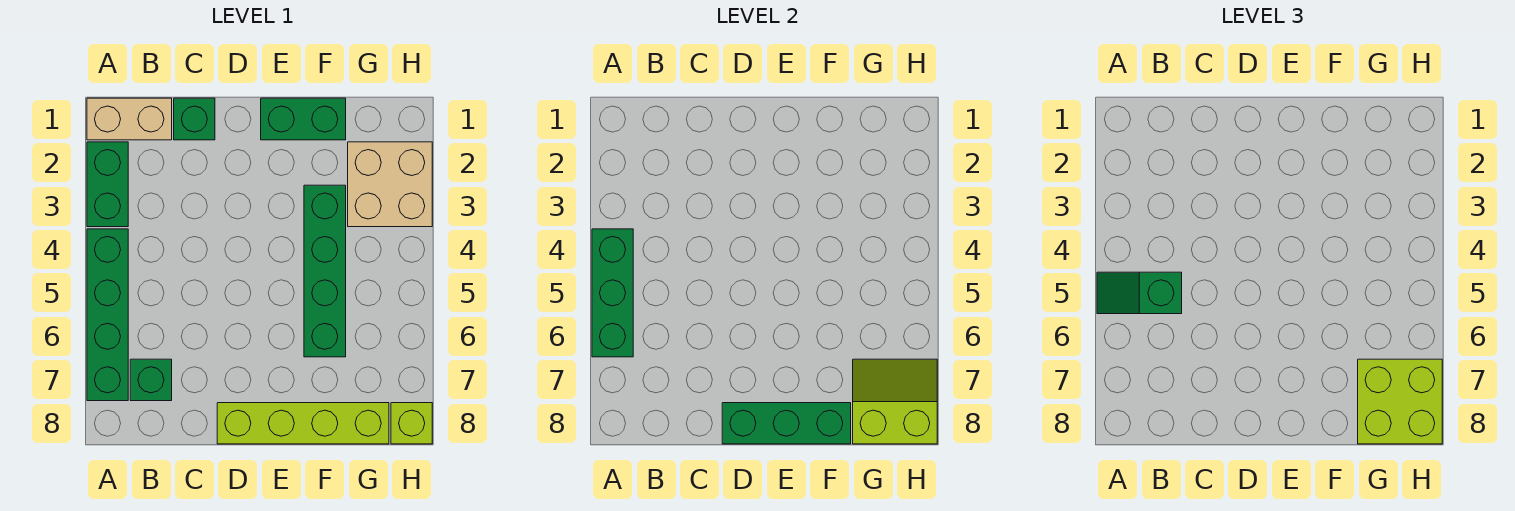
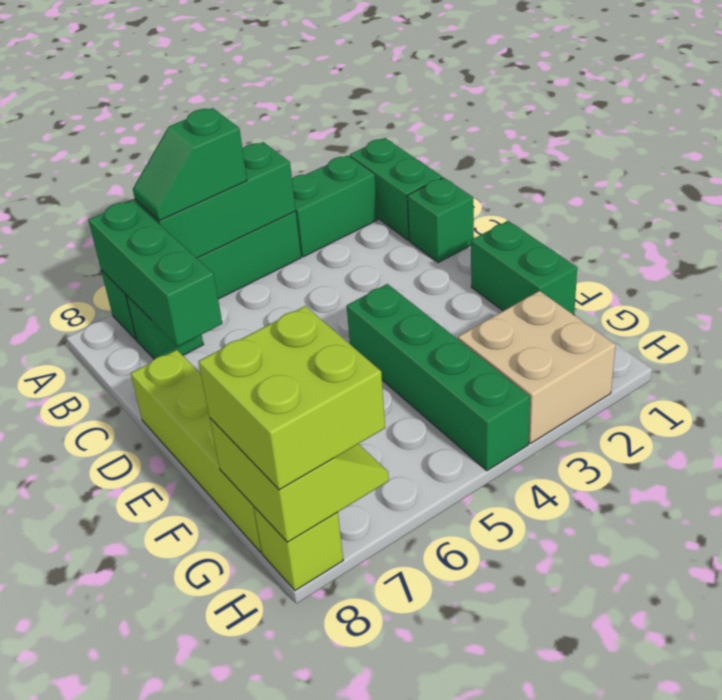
tan 1x2 brick [87,98,172,140] -> green 1x2 brick [350,138,442,240]
green 1x2 slope [1097,272,1182,314] -> green 1x2 slope turned to [133,108,247,221]
green 1x3 brick [722,403,851,444] -> green 1x3 brick moved to [89,200,222,346]
green 1x4 brick [304,185,346,357] -> green 1x4 brick turned to [347,284,530,471]

